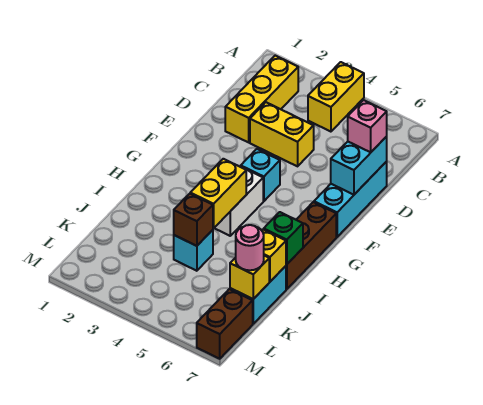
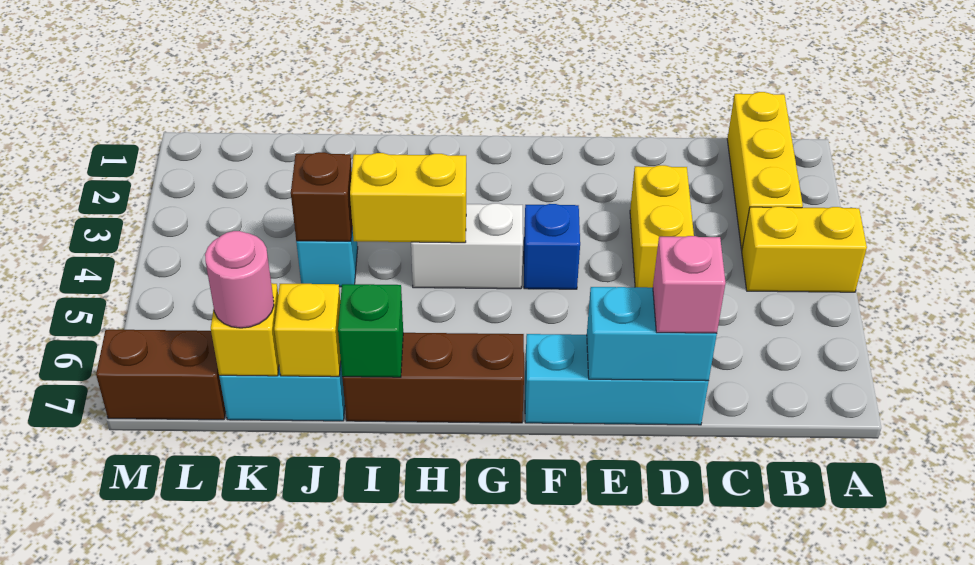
yellow 1x3 brick [225,56,298,142] -> yellow 1x3 brick turned to [727,92,803,250]
cyan 1x1 brick [241,149,280,201] -> blue 1x1 brick [524,204,580,289]

